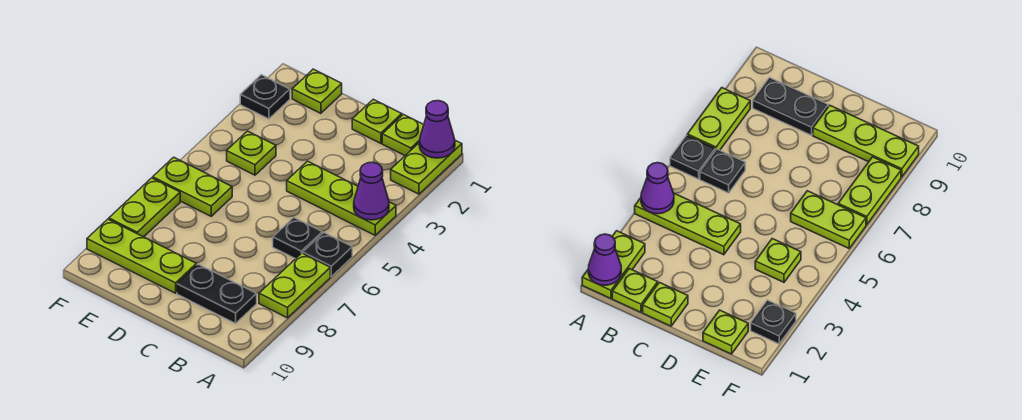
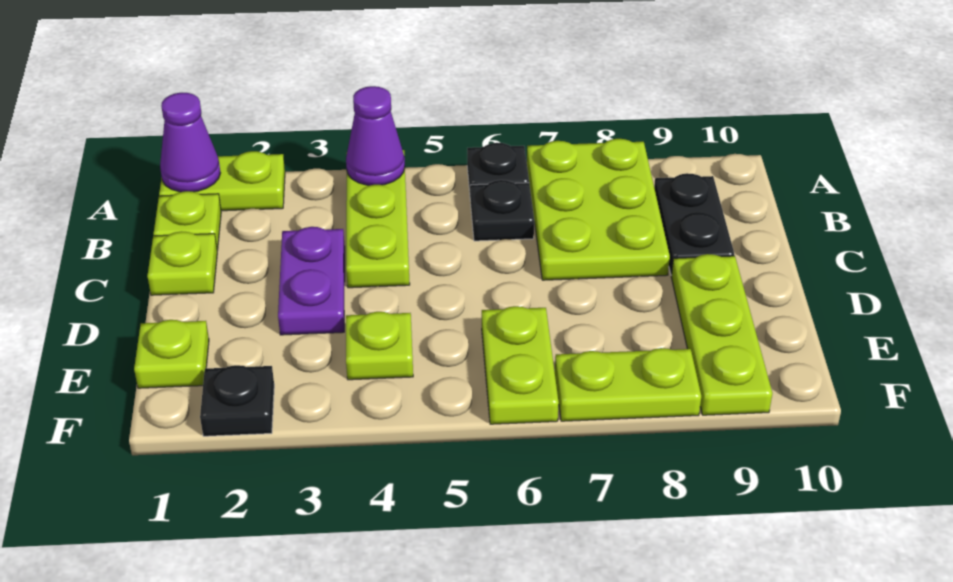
lime 1x2 plate [259,253,330,318] -> lime 2x3 plate [527,139,670,280]
none -> purple 1x2 plate [278,227,345,335]

